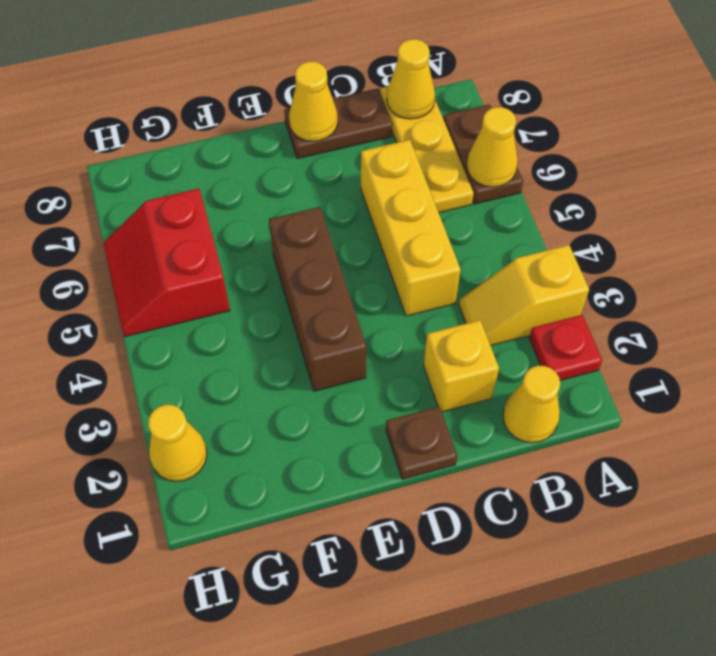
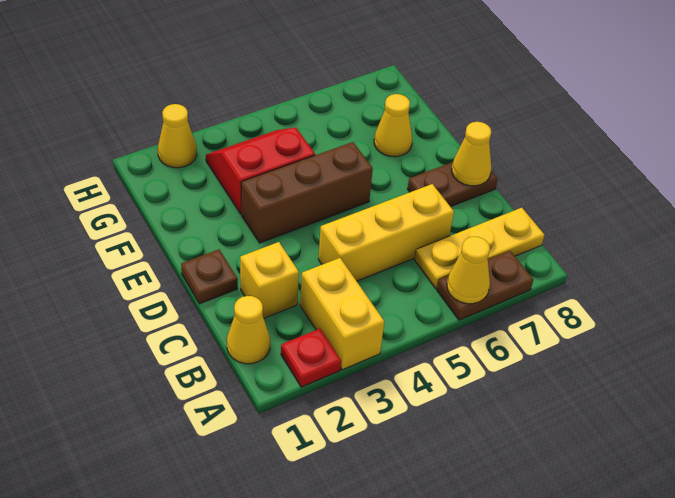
yellow 1x2 slope [459,245,589,346] -> yellow 1x2 brick [300,258,384,370]
yellow 1x1 cone [387,39,435,119] -> yellow 1x1 cone moved to [374,94,412,157]
brown 1x2 plate [284,89,392,159] -> brown 1x2 plate turned to [408,162,498,207]
red 2x2 slope [103,189,230,337] -> red 2x2 slope moved to [206,127,315,214]

